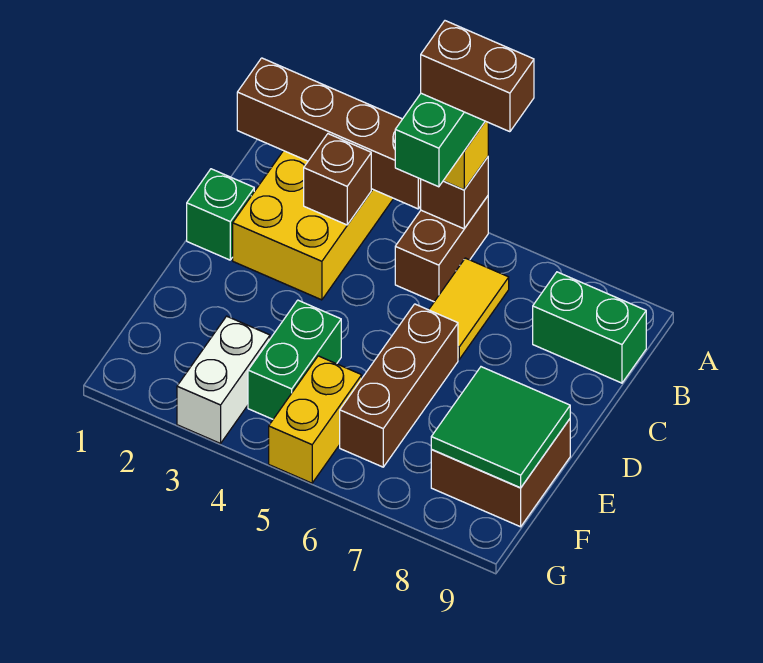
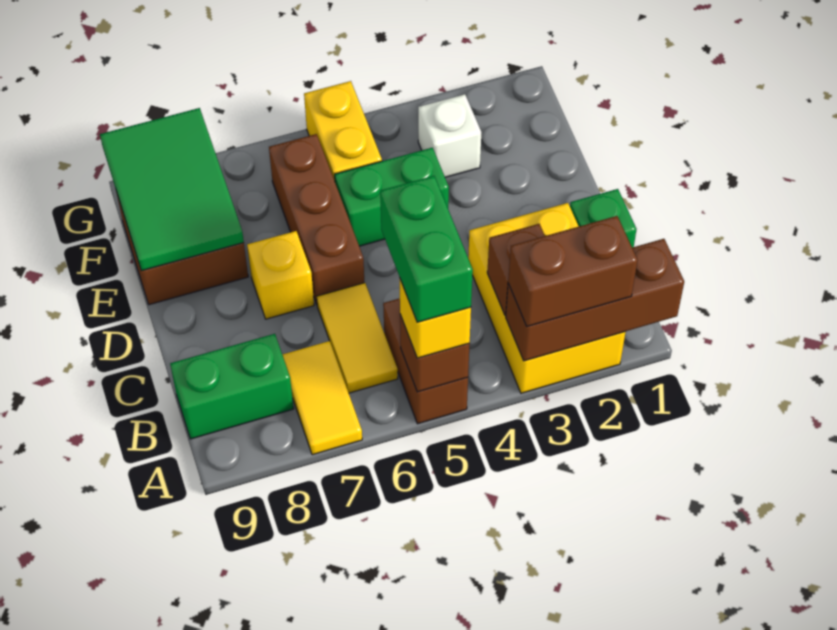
brown 1x4 brick [237,58,421,209] -> brown 1x3 brick [506,239,684,361]
brown 1x2 brick [421,21,534,132] -> brown 1x2 brick moved to [508,216,638,327]
none -> yellow 1x2 tile [282,341,362,455]
none -> yellow 1x1 brick [247,231,314,319]
green 1x2 brick [248,300,341,419] -> green 1x2 brick turned to [335,148,449,246]
green 2x2 tile [431,367,570,488] -> green 2x3 tile [100,108,244,271]
white 1x2 brick [177,316,270,444] -> white 1x1 brick [418,94,481,177]

